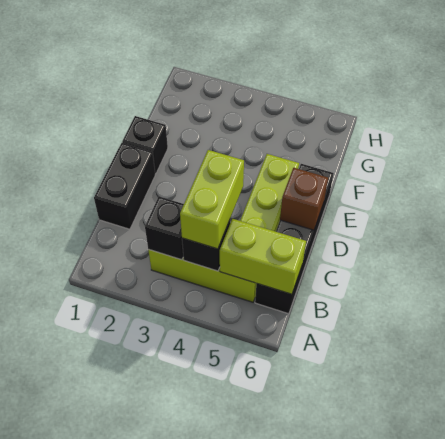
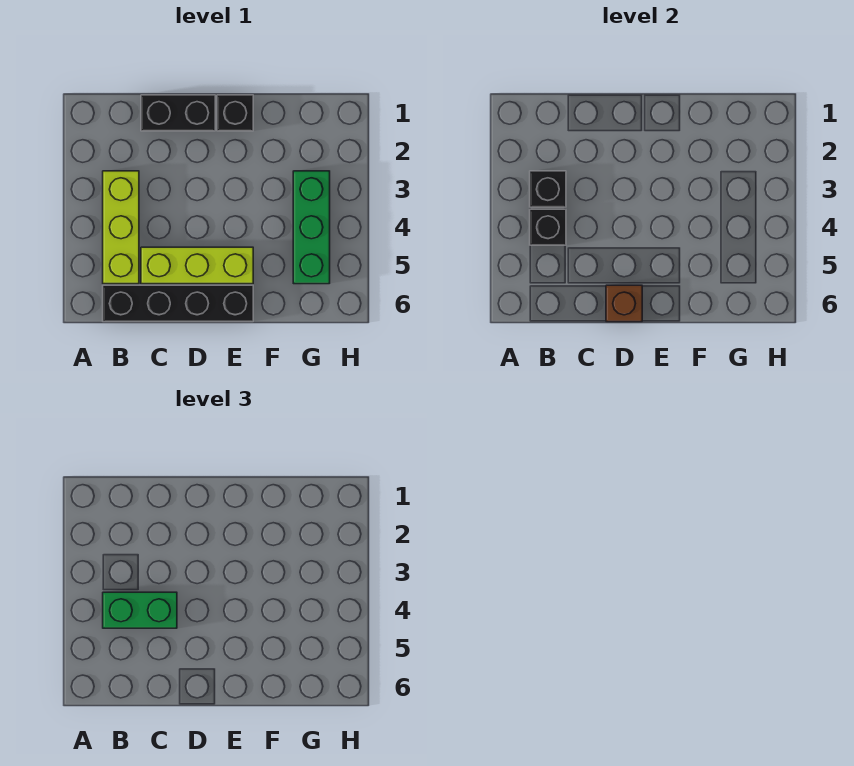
lime 1x2 brick [180,150,244,249] -> green 1x2 brick [103,592,177,628]
lime 1x2 brick [220,219,306,294] -> none
none -> green 1x3 brick [293,171,330,284]

